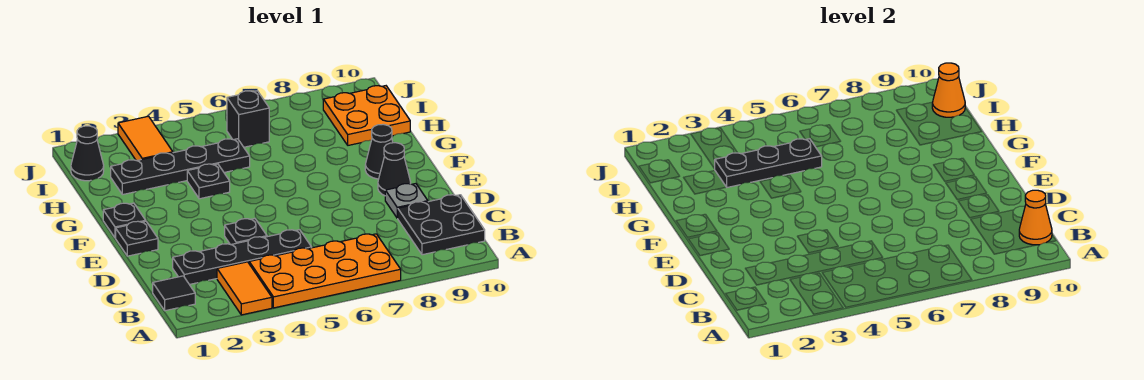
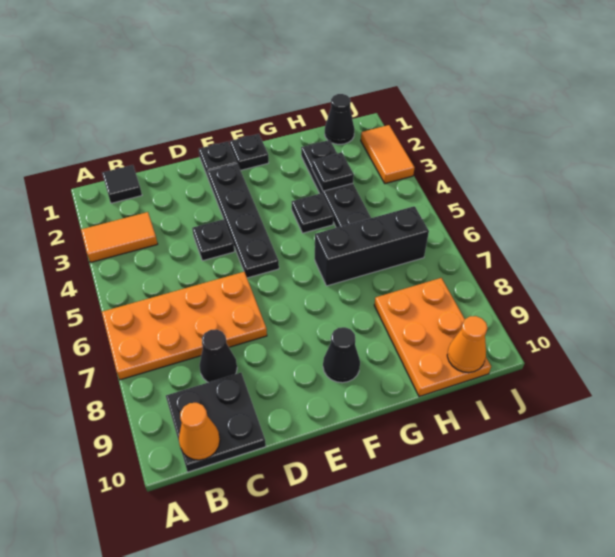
orange 2x4 plate [249,234,401,308] -> orange 2x4 plate turned to [102,272,267,380]
black 1x4 plate [173,230,312,285] -> black 1x4 plate moved to [207,164,279,278]
grey 1x1 plate [385,184,428,218] -> none
black 1x1 cone [378,143,411,196] -> black 1x1 cone moved to [199,329,237,382]
black 1x3 plate [715,139,822,187] -> black 1x1 plate [312,152,354,191]
orange 2x2 plate [323,86,410,145] -> orange 2x3 plate [374,278,491,397]
orange 1x2 tile [118,116,173,161] -> orange 1x2 tile turned to [361,125,415,184]
black 1x1 brick [227,91,269,147] -> black 1x3 brick [315,206,429,286]

